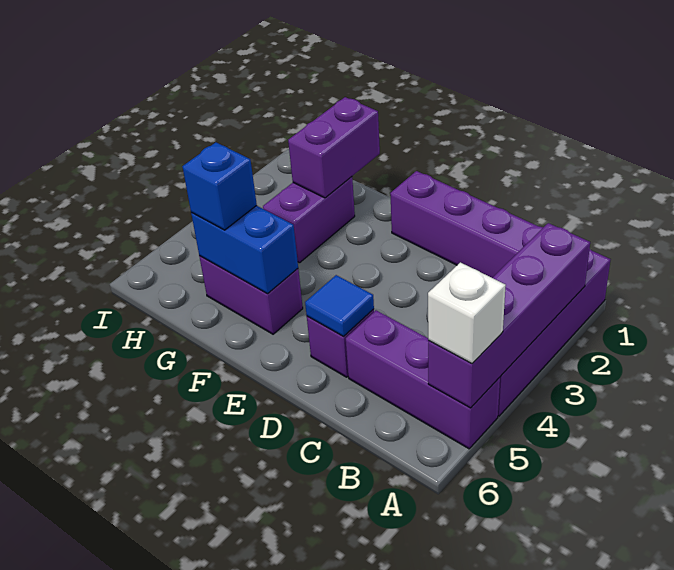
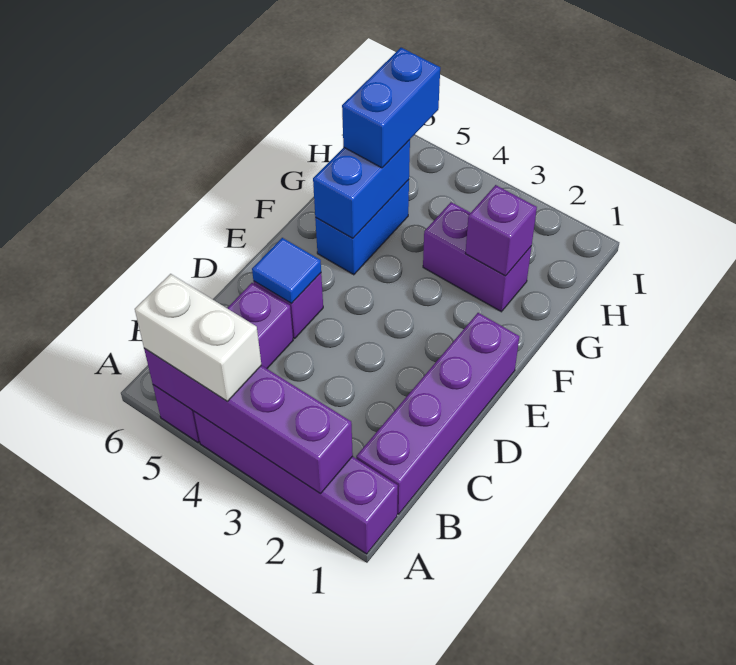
white 1x1 brick [428,262,506,363] -> white 1x2 brick [135,274,261,401]
purple 1x2 brick [199,256,303,334] -> blue 1x2 brick [315,180,409,275]
purple 1x2 brick [288,97,380,198] -> purple 1x1 brick [466,185,537,276]
blue 1x1 brick [182,142,257,230] -> blue 1x2 brick [342,48,440,168]

